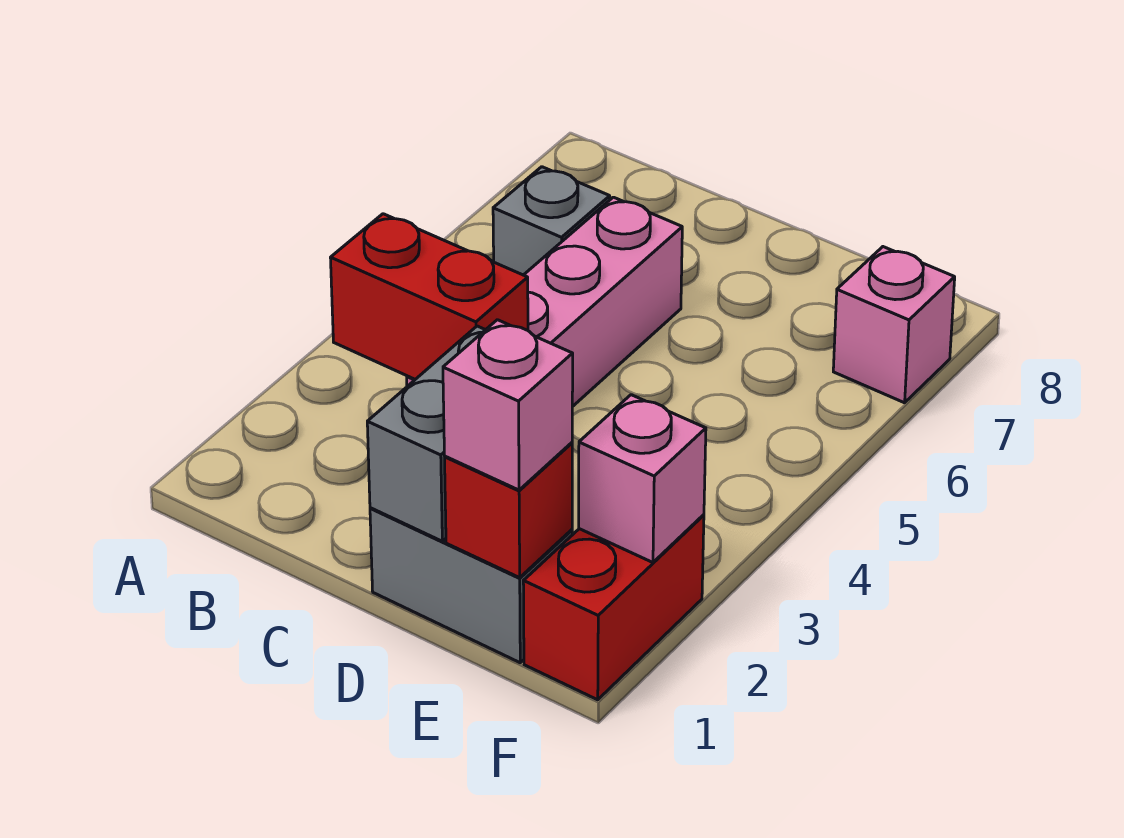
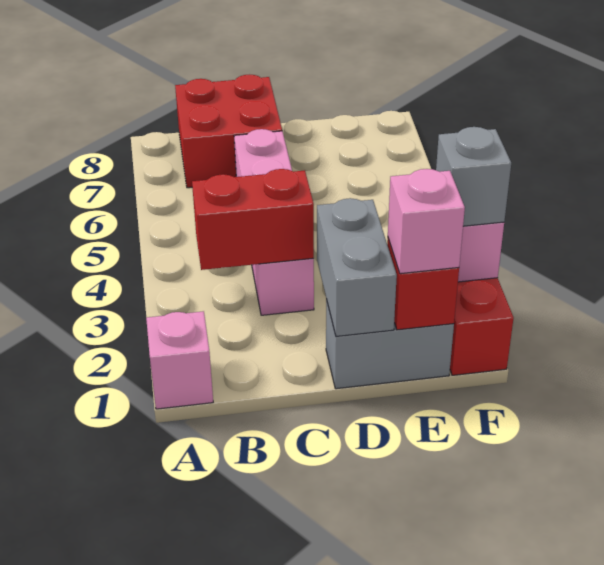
grey 1x1 brick [493,167,610,275] -> grey 1x1 brick moved to [436,127,511,226]
none -> red 2x2 brick [175,75,282,188]
pink 1x1 brick [833,247,955,403] -> pink 1x1 brick moved to [146,311,213,409]

